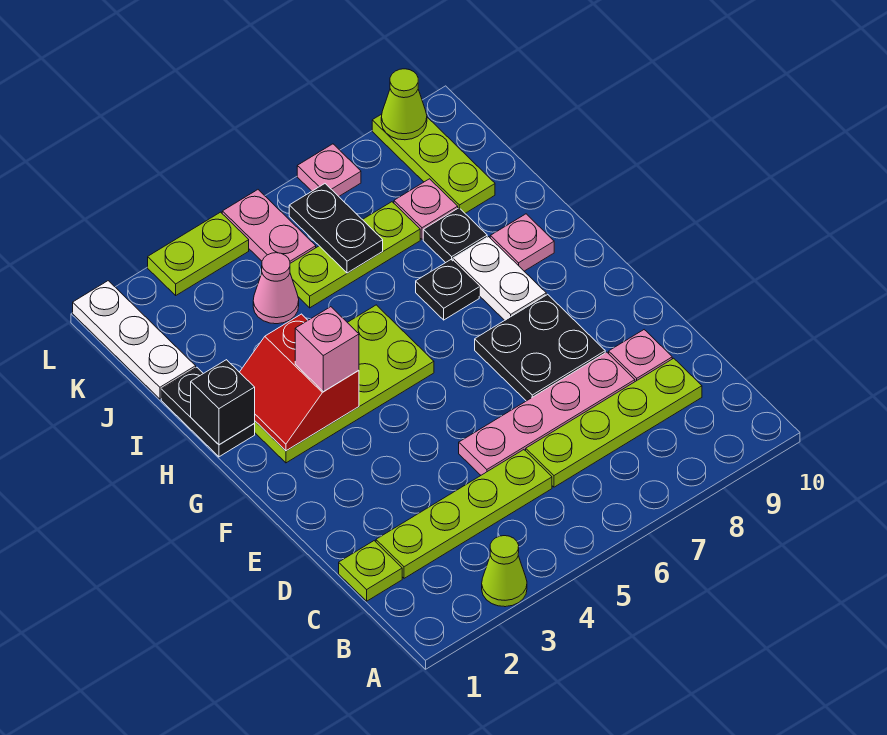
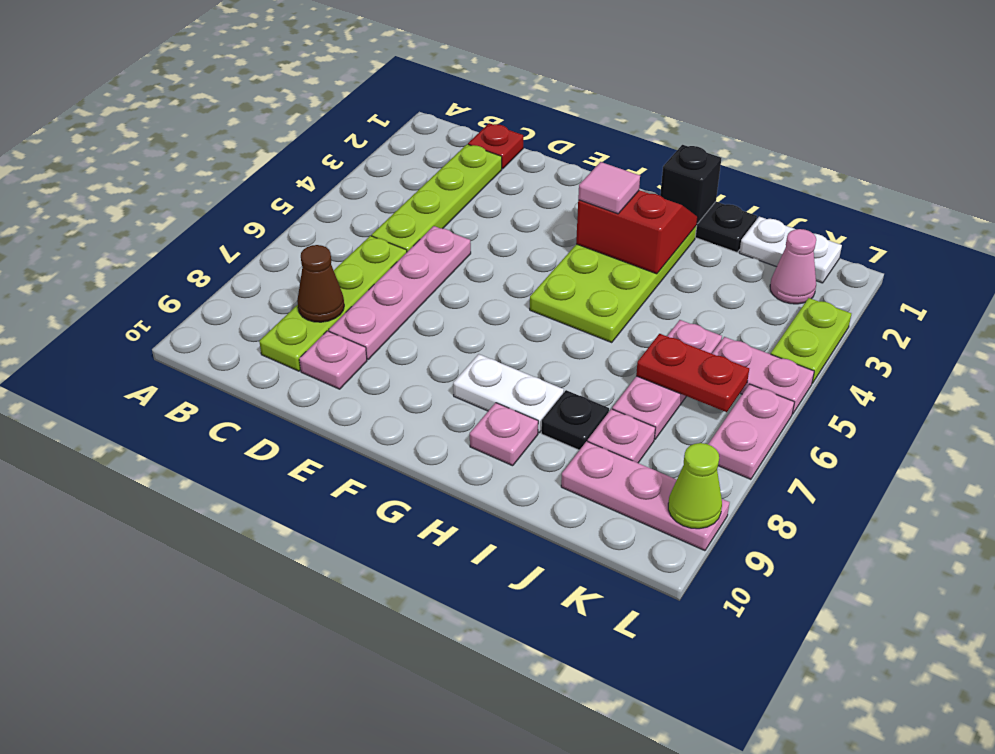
lime 1x1 cone [482,536,527,607] -> none
lime 1x1 plate [339,541,402,601] -> red 1x1 plate [468,123,523,169]
none -> brown 1x1 cone [297,245,344,322]
black 2x2 plate [475,294,605,401] -> none
pink 1x1 brick [295,307,359,391] -> pink 1x1 tile [578,162,640,214]
black 1x1 plate [416,260,479,320] -> none
white 1x3 plate [73,281,196,399] -> white 1x2 plate [739,217,842,283]
pink 1x1 cone [253,253,299,324] -> pink 1x1 cone moved to [770,229,816,304]
lime 1x3 plate [290,202,420,308] -> pink 1x3 plate [612,320,722,439]
black 1x2 plate [289,184,383,273] -> red 1x2 plate [636,334,749,412]
lime 1x3 plate [372,114,495,213] -> pink 1x3 plate [561,441,730,551]
pink 1x1 plate [297,144,361,196] -> pink 1x2 plate [708,384,794,479]

